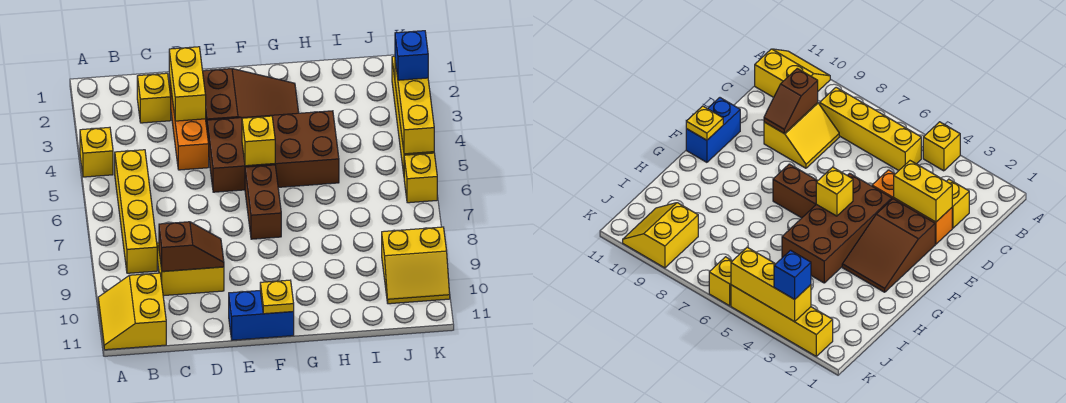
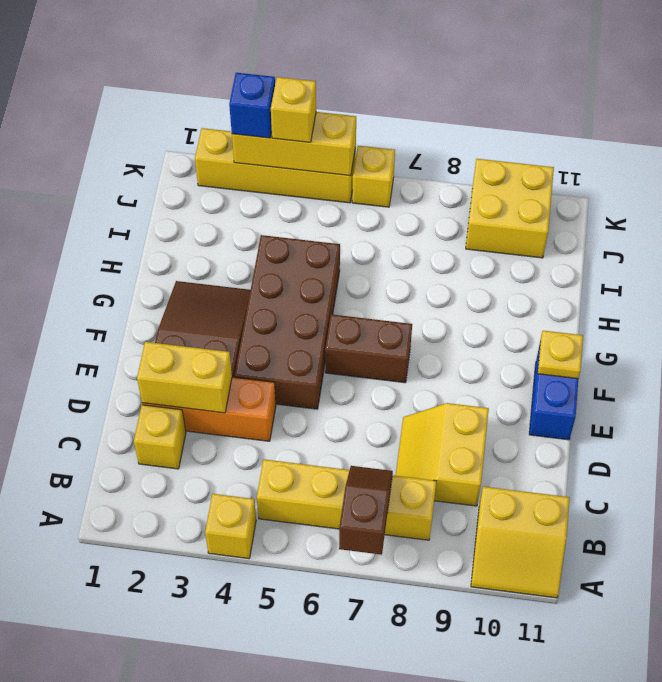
brown 1x2 slope [159,222,224,271] -> brown 1x2 slope moved to [339,466,393,555]
yellow 1x1 brick [242,116,275,166] -> yellow 1x1 brick moved to [271,77,316,142]
yellow 2x2 slope [382,227,450,304] -> yellow 2x2 brick [466,159,554,258]

